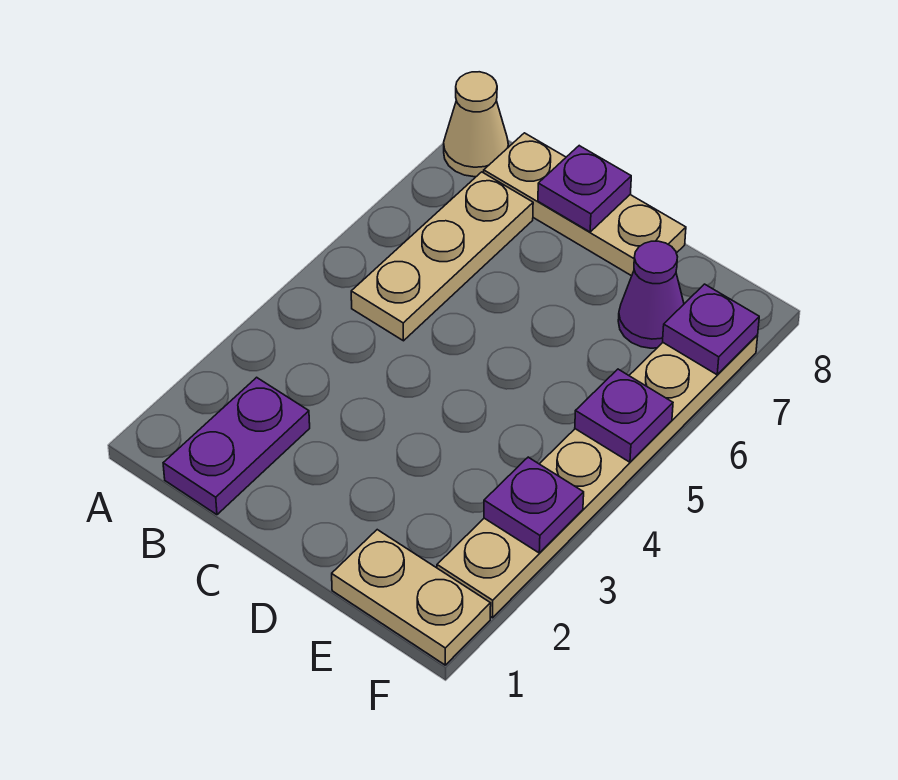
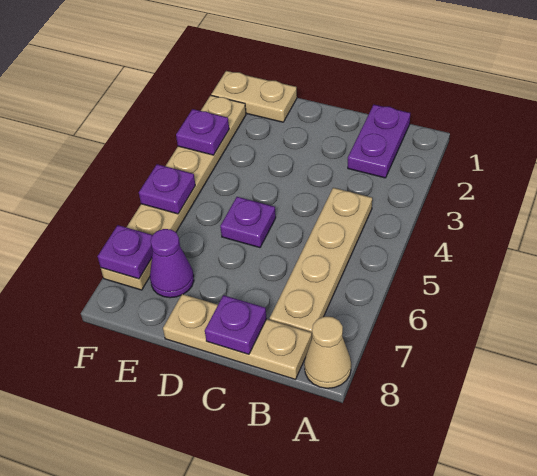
tan 1x3 plate [351,172,533,341] -> tan 1x4 plate [270,188,372,333]
none -> purple 1x1 plate [220,197,276,248]

